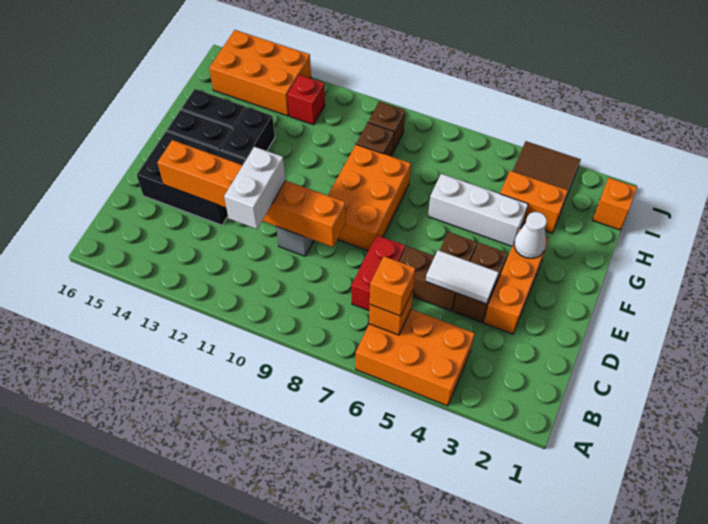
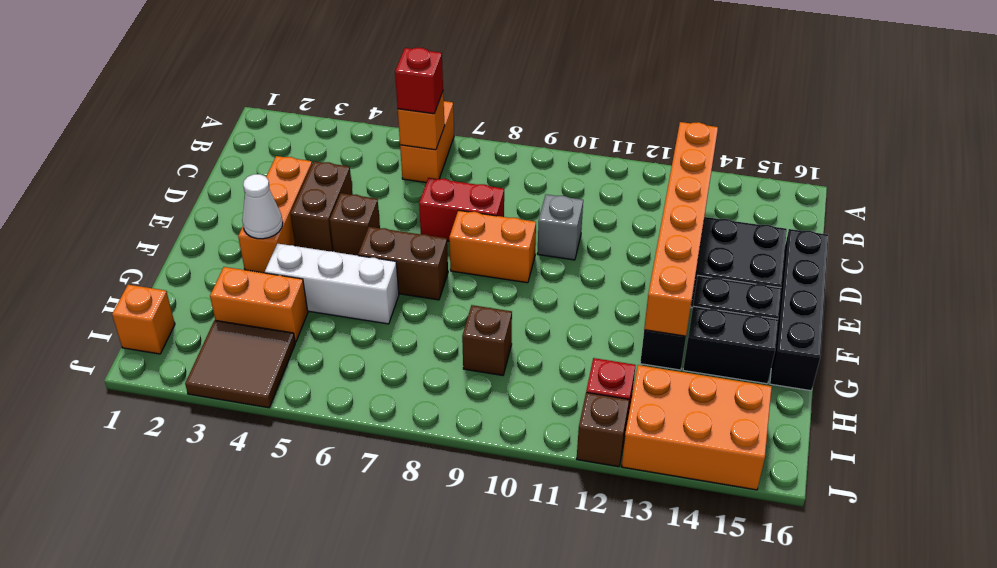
orange 2x3 brick [356,309,475,406] -> orange 1x2 brick [400,101,454,182]
orange 1x1 brick [370,256,415,316] -> red 1x1 brick [395,48,443,114]
red 1x2 brick [351,235,405,310] -> red 1x2 brick turned to [419,178,504,241]
white 1x2 brick [224,147,286,229] -> none
white 1x2 tile [426,250,499,304] -> none
brown 1x2 brick [399,246,457,311] -> brown 1x2 brick moved to [358,227,448,300]
orange 1x6 brick [157,140,346,247] -> orange 1x6 brick turned to [644,122,718,336]
none -> black 1x4 brick [770,229,828,391]
orange 2x3 brick [328,145,411,251] -> orange 1x2 brick [449,210,536,283]
brown 1x1 brick [368,101,405,152] -> brown 1x1 brick moved to [577,393,629,467]

